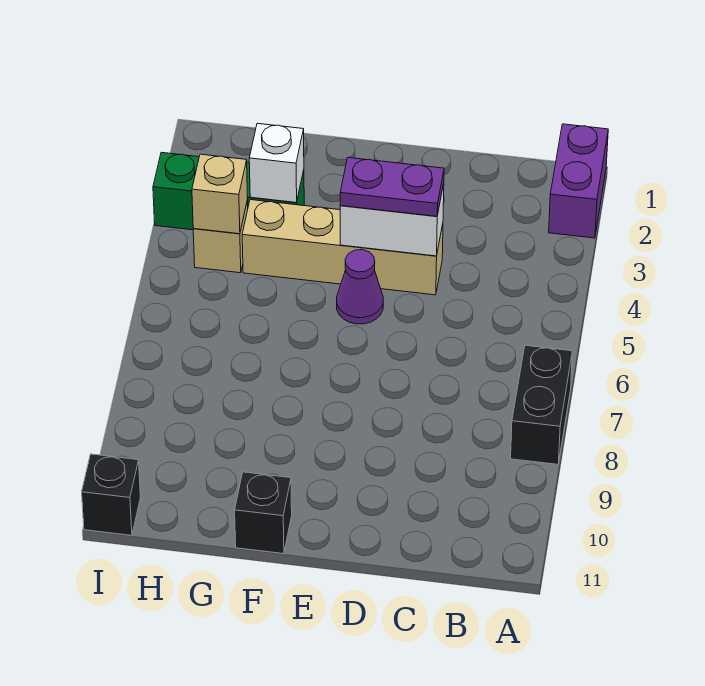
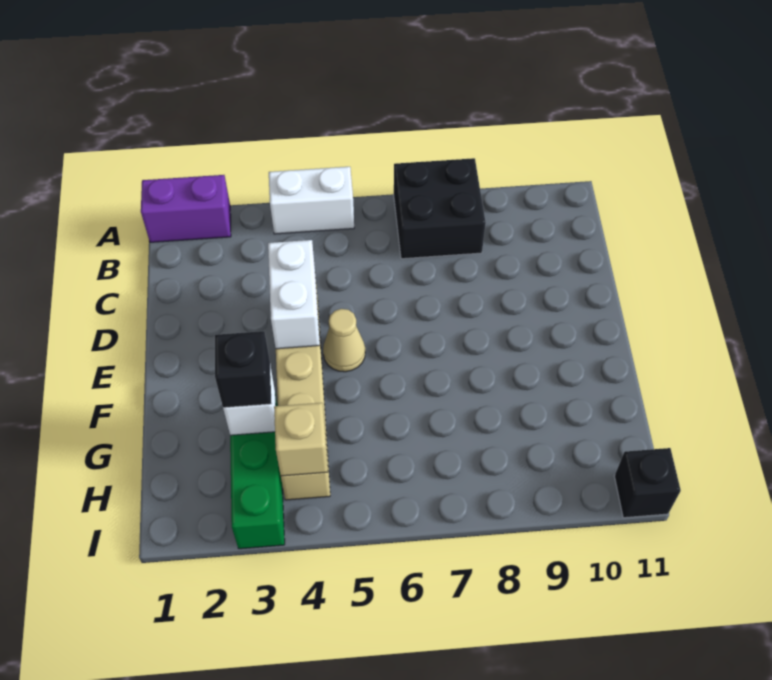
none -> white 1x2 brick [269,167,354,234]
black 1x2 brick [511,345,572,464] -> black 2x2 brick [394,158,486,259]
purple 1x2 plate [340,158,444,216] -> none
purple 1x1 cone [337,250,383,324] -> tan 1x1 cone [323,309,365,372]
black 1x1 brick [235,472,292,554] -> black 1x1 brick moved to [215,331,271,408]

